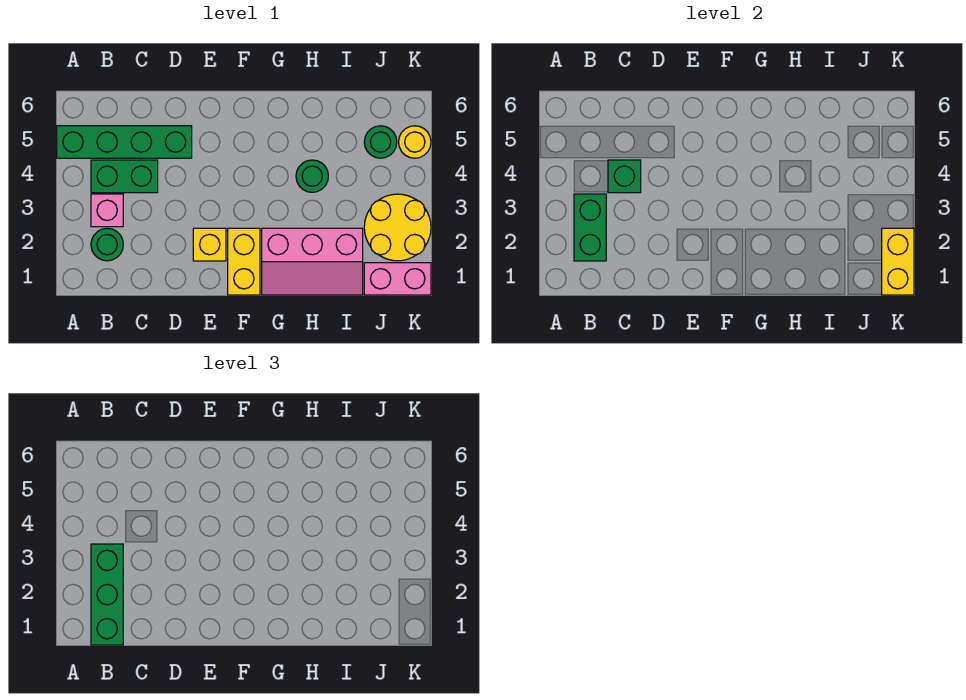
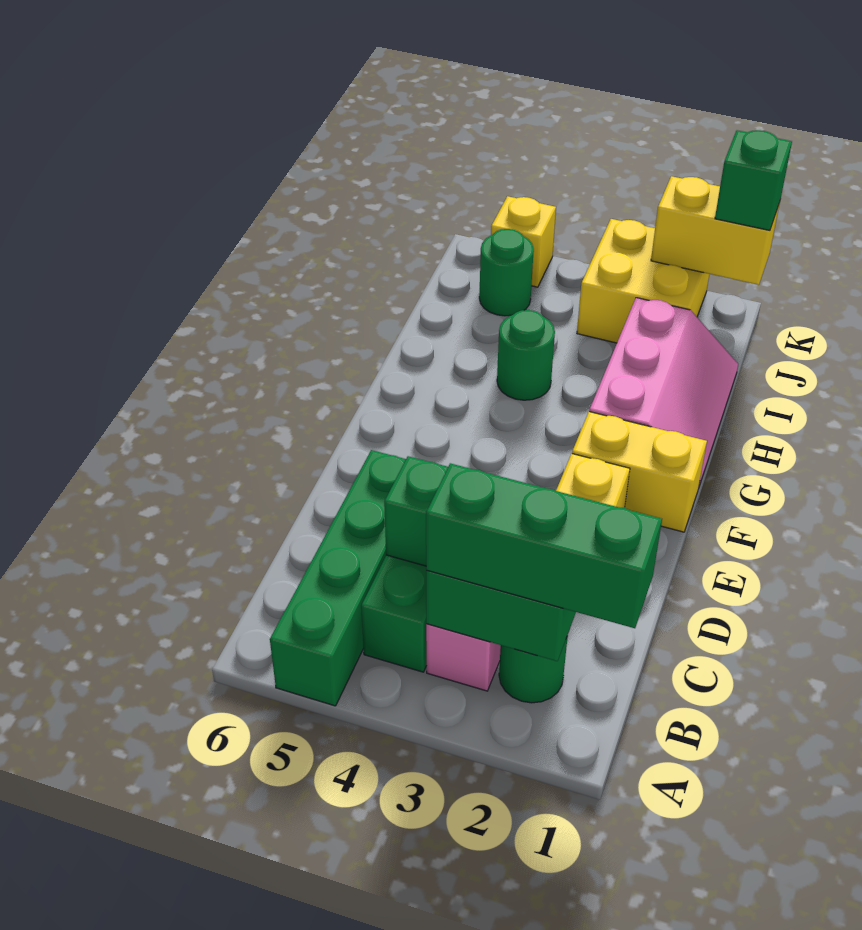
pink 1x2 brick [364,263,431,295] -> none
yellow 2x2 round brick [364,194,431,261] -> yellow 2x2 brick [577,219,709,343]
none -> green 1x1 brick [715,130,792,230]
yellow 1x1 round brick [399,126,431,158] -> yellow 1x1 brick [491,196,556,287]

